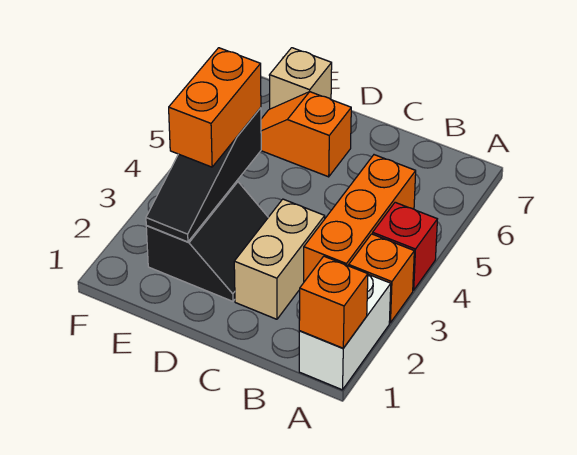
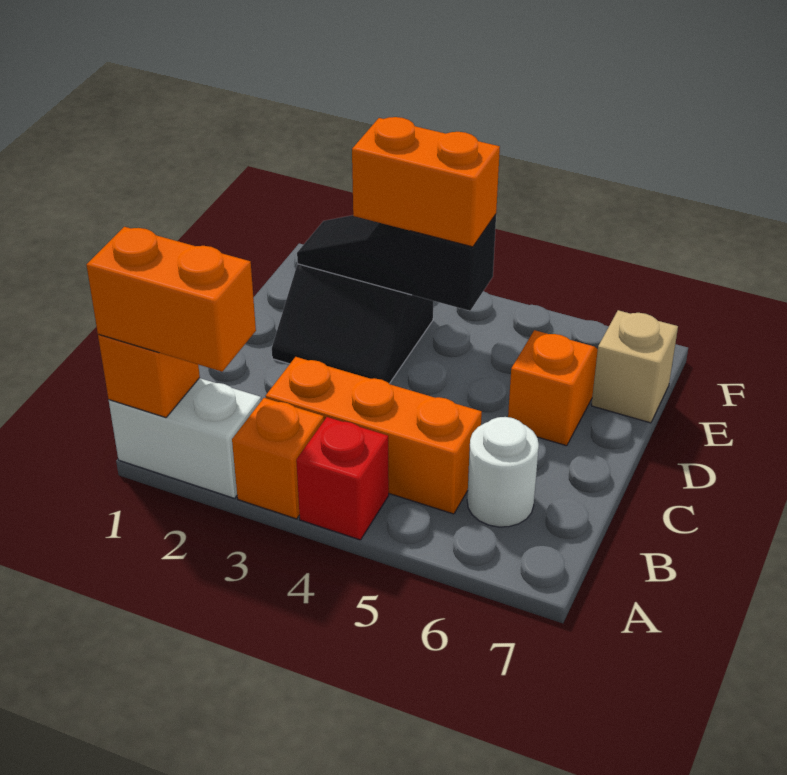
none -> orange 1x2 brick [87,227,256,372]
none -> white 1x1 round brick [467,417,539,527]
tan 1x2 brick [234,199,325,319] -> none

